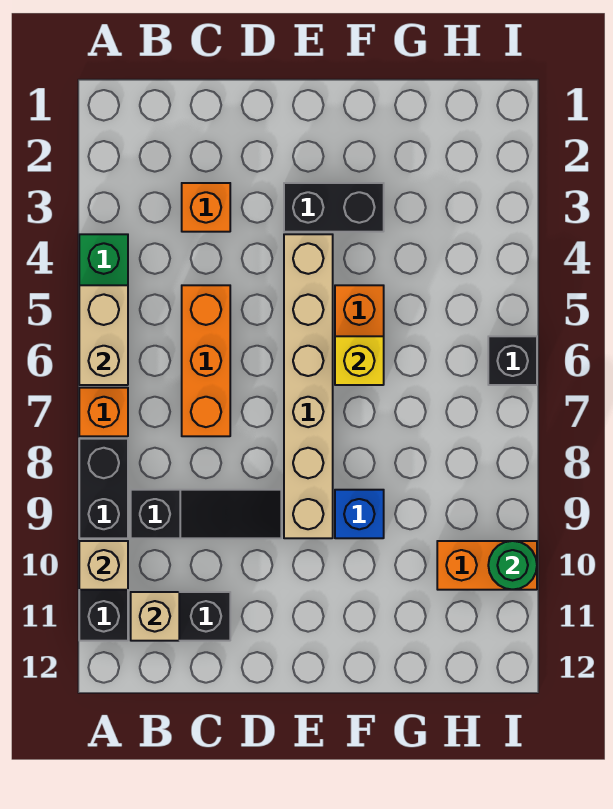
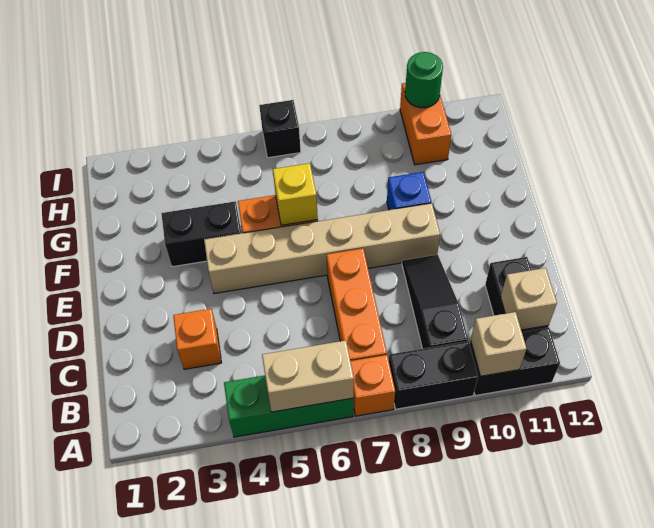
orange 1x3 brick [182,285,230,436] -> orange 1x3 brick turned to [327,248,387,361]
black 1x2 brick [284,183,384,232] -> black 1x2 brick turned to [161,201,241,267]

